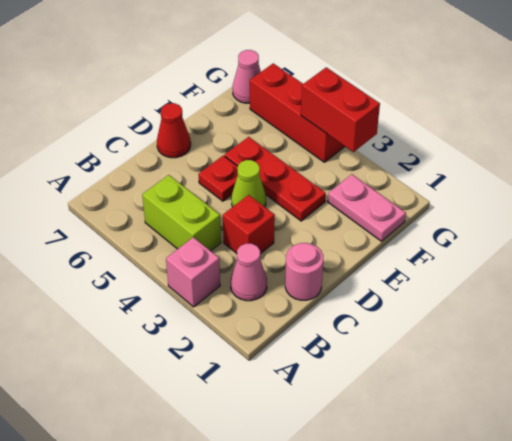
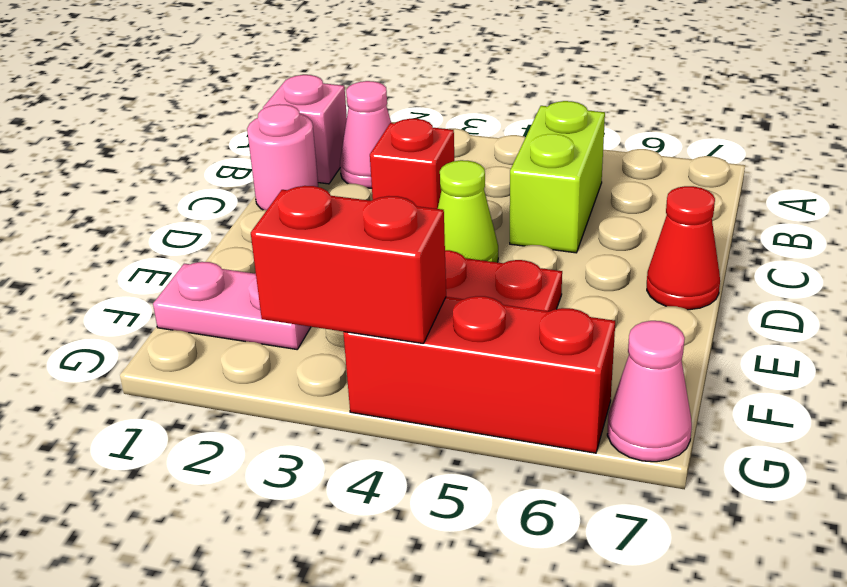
pink 1x1 brick [166,237,220,307] -> pink 1x1 brick moved to [263,75,347,184]
lime 1x2 brick [142,175,221,251] -> lime 1x2 brick turned to [510,101,605,253]
red 1x1 plate [198,156,238,201] -> none

